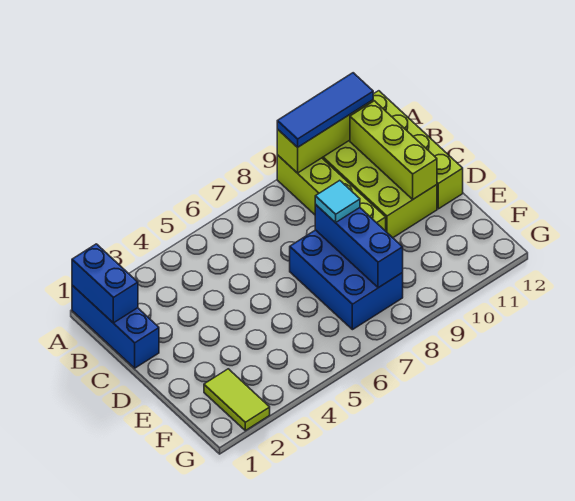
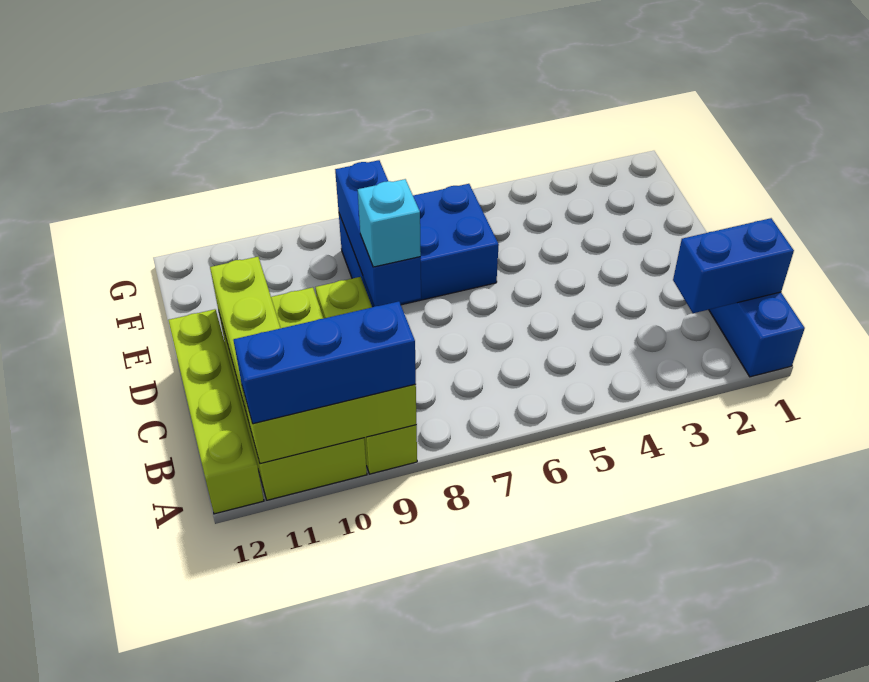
blue 1x2 brick [72,244,138,323] -> blue 1x2 brick turned to [673,218,794,313]
blue 1x3 tile [277,73,373,147] -> blue 1x3 brick [233,301,416,424]
blue 2x3 brick [290,230,403,330] -> blue 2x3 brick turned to [339,184,499,307]
cyan 1x1 tile [315,180,360,223] -> cyan 1x1 brick [358,179,421,267]
lime 1x2 tile [204,369,270,431] -> none

